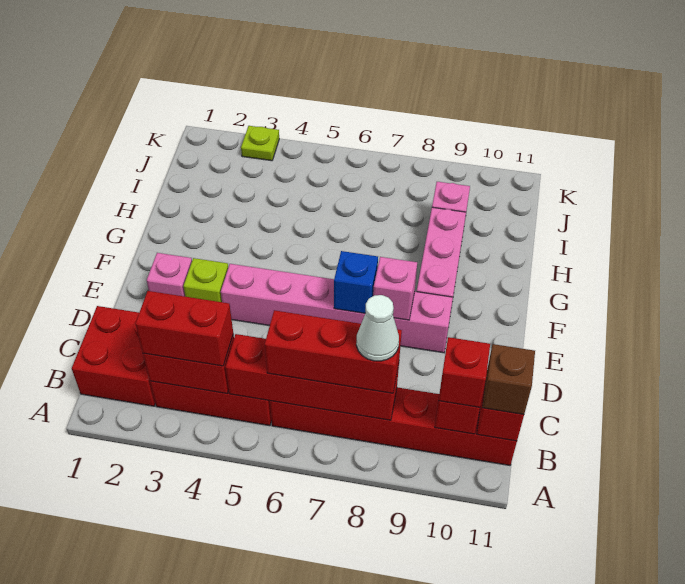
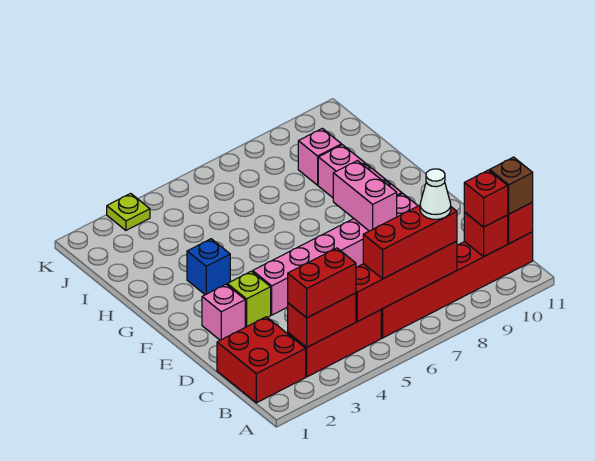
blue 1x1 brick [334,251,378,313] -> blue 1x1 brick moved to [187,239,230,295]
pink 1x1 brick [373,257,417,320] -> pink 1x2 brick [333,161,397,231]

